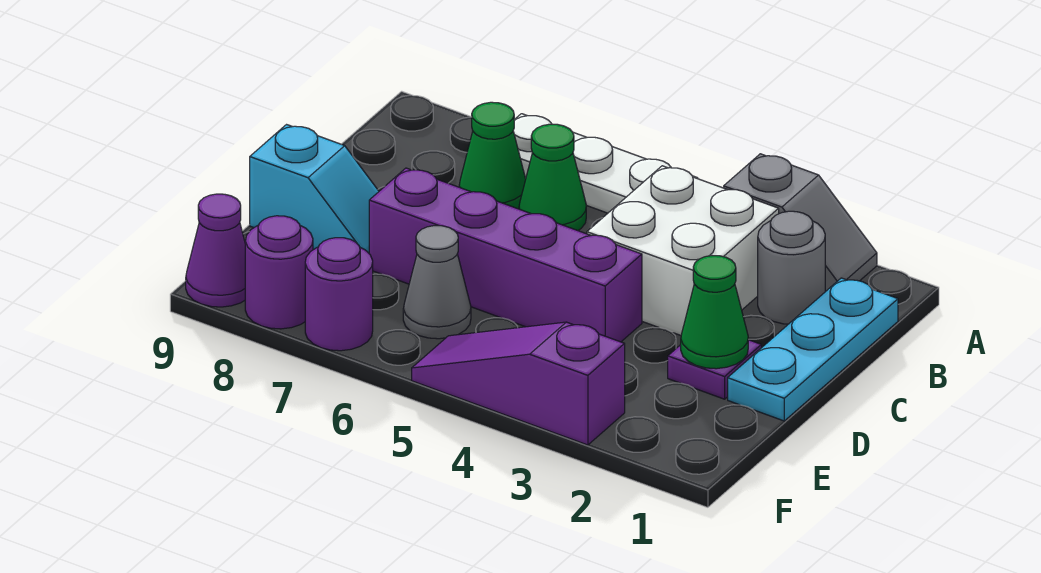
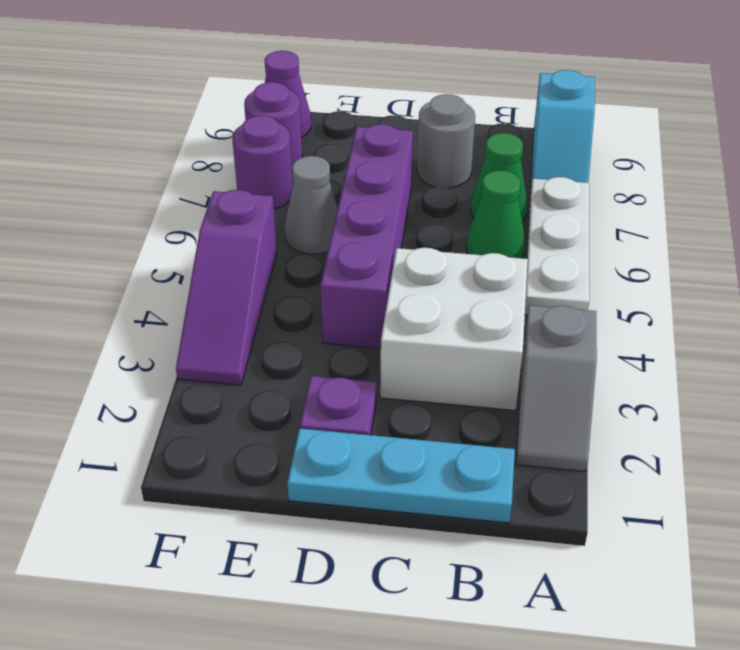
grey 1x1 round brick [758,211,825,324] -> grey 1x1 round brick moved to [417,94,475,188]
green 1x1 cone [681,256,748,369] -> none
cyan 1x2 slope [250,125,379,253] -> cyan 1x2 slope moved to [531,70,595,186]
purple 1x3 slope [412,322,625,445] -> purple 1x3 slope turned to [176,190,277,385]

